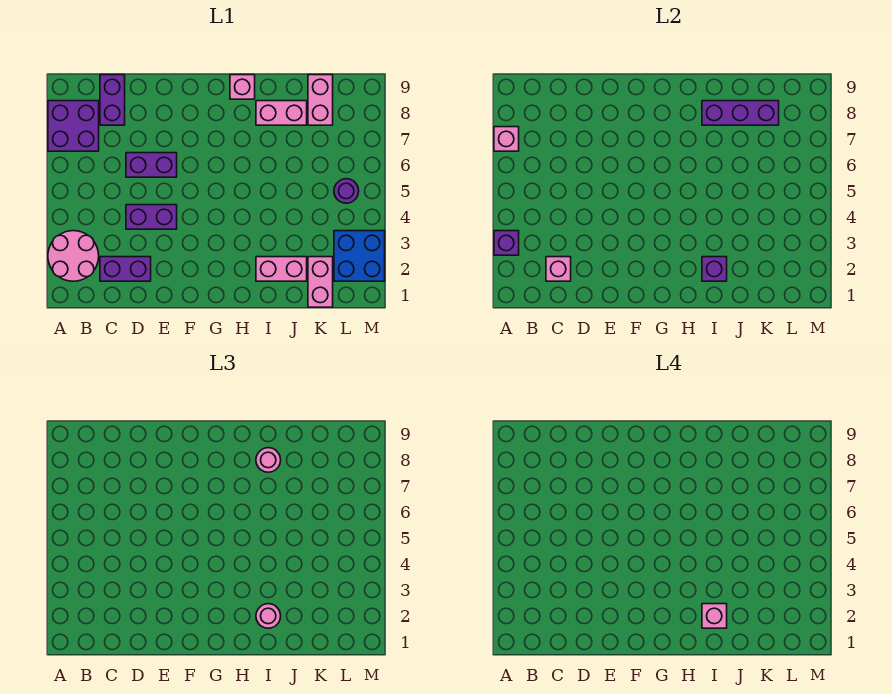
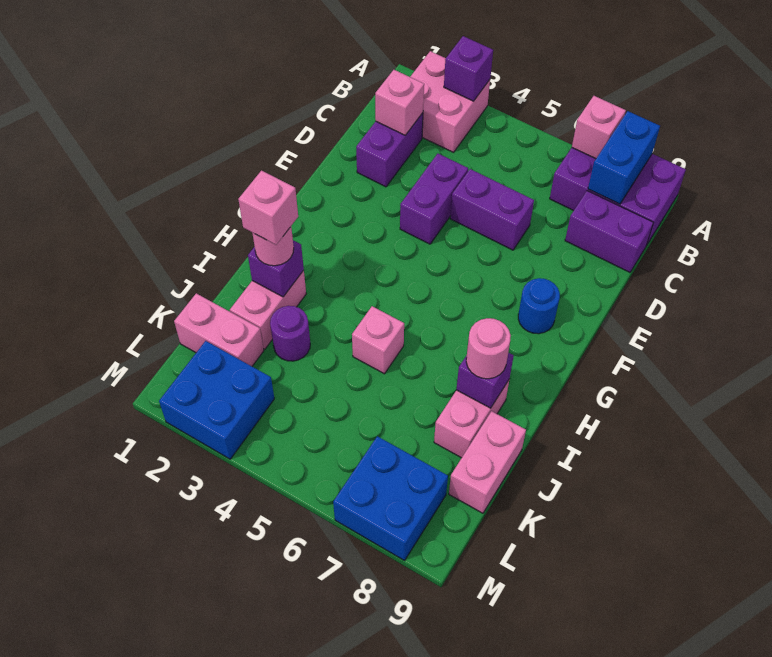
pink 2x2 round brick [48,231,99,281] -> pink 2x2 brick [410,51,490,152]
purple 2x2 brick [48,101,99,151] -> purple 2x3 brick [550,148,686,244]
none -> blue 1x2 brick [588,111,660,204]
purple 1x2 brick [126,153,177,177] -> purple 1x2 brick turned to [450,169,534,250]
none -> blue 1x1 round brick [518,278,560,334]
pink 1x1 brick [230,75,255,99] -> pink 1x1 brick moved to [352,306,404,374]
purple 1x3 brick [702,101,779,125] -> purple 1x1 brick [456,352,514,408]
pink 1x2 brick [308,75,333,125] -> pink 1x2 brick turned to [449,411,526,513]
purple 1x1 round brick [334,179,359,203] -> purple 1x1 round brick moved to [270,306,310,361]
none -> blue 2x2 brick [333,436,448,561]

